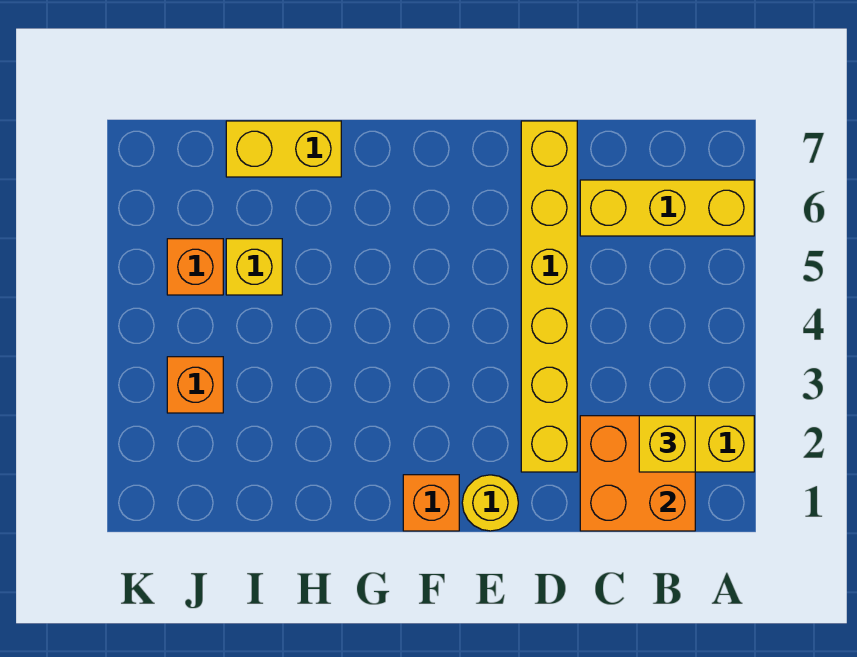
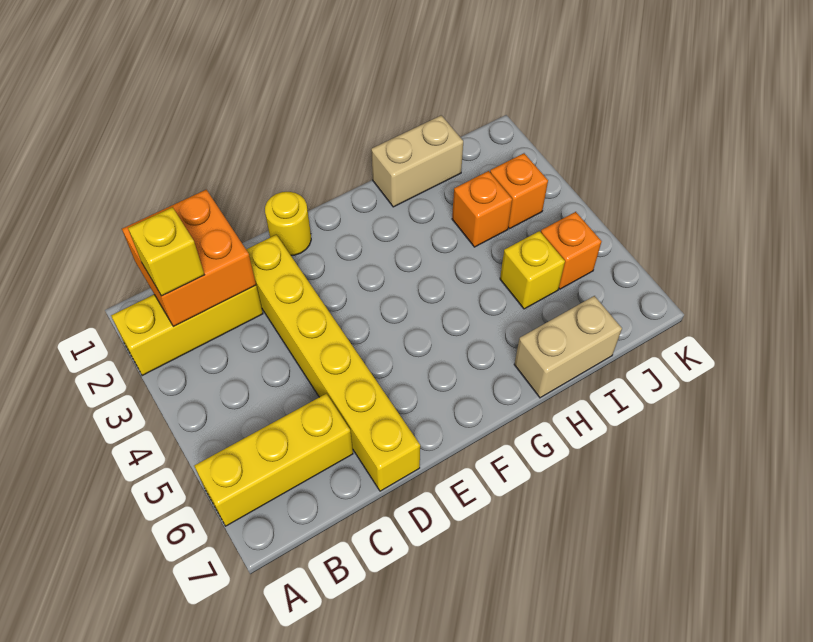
orange 1x1 brick [403,475,459,531] -> orange 1x1 brick moved to [452,171,512,247]
none -> tan 1x2 brick [371,115,463,207]
yellow 1x2 brick [226,121,341,177] -> tan 1x2 brick [514,296,622,398]

